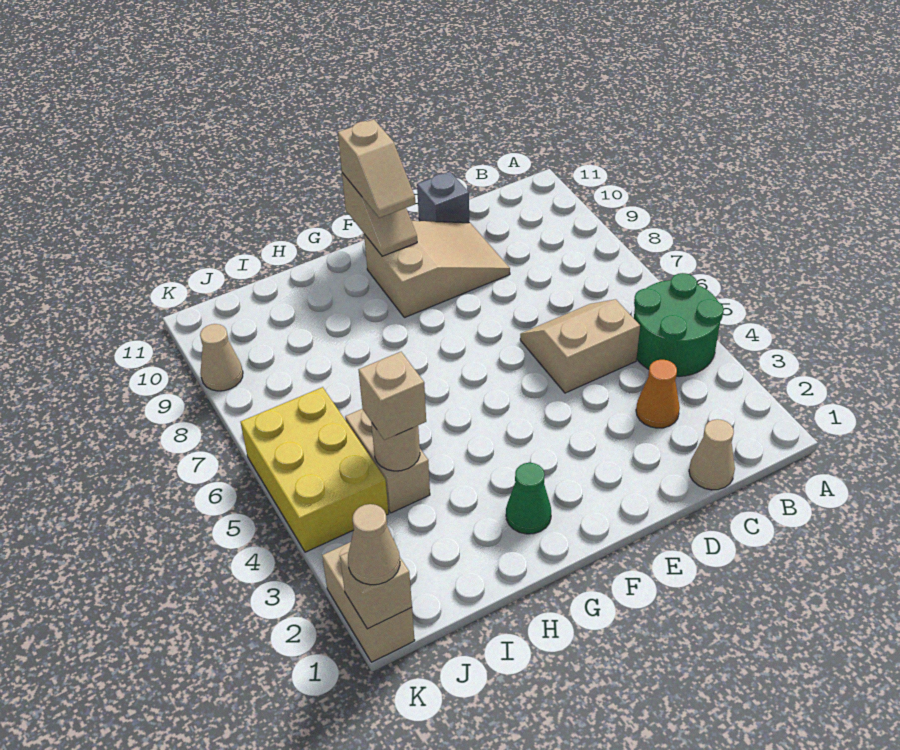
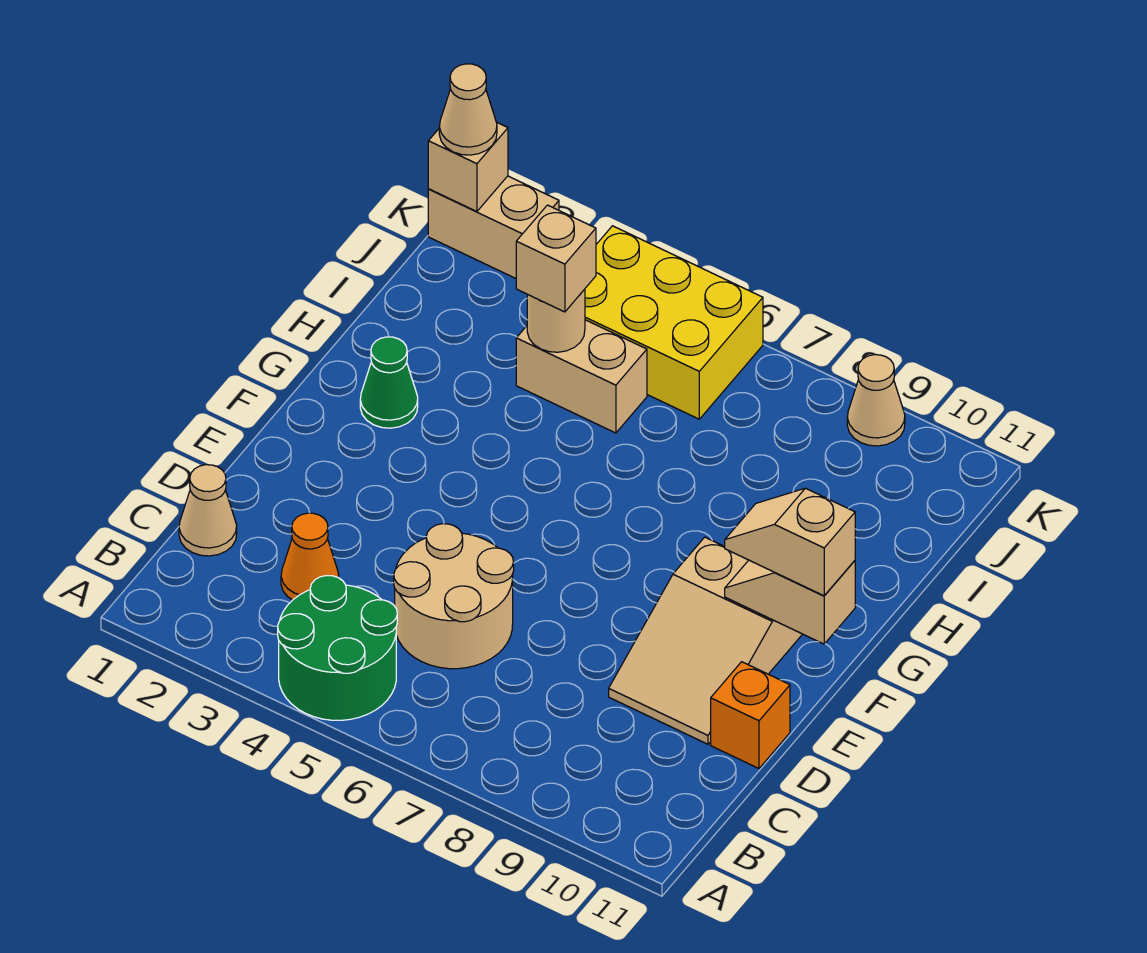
tan 2x2 slope [520,299,640,393] -> tan 2x2 round brick [394,524,514,669]
grey 1x1 brick [417,172,469,223] -> orange 1x1 brick [711,662,790,768]

